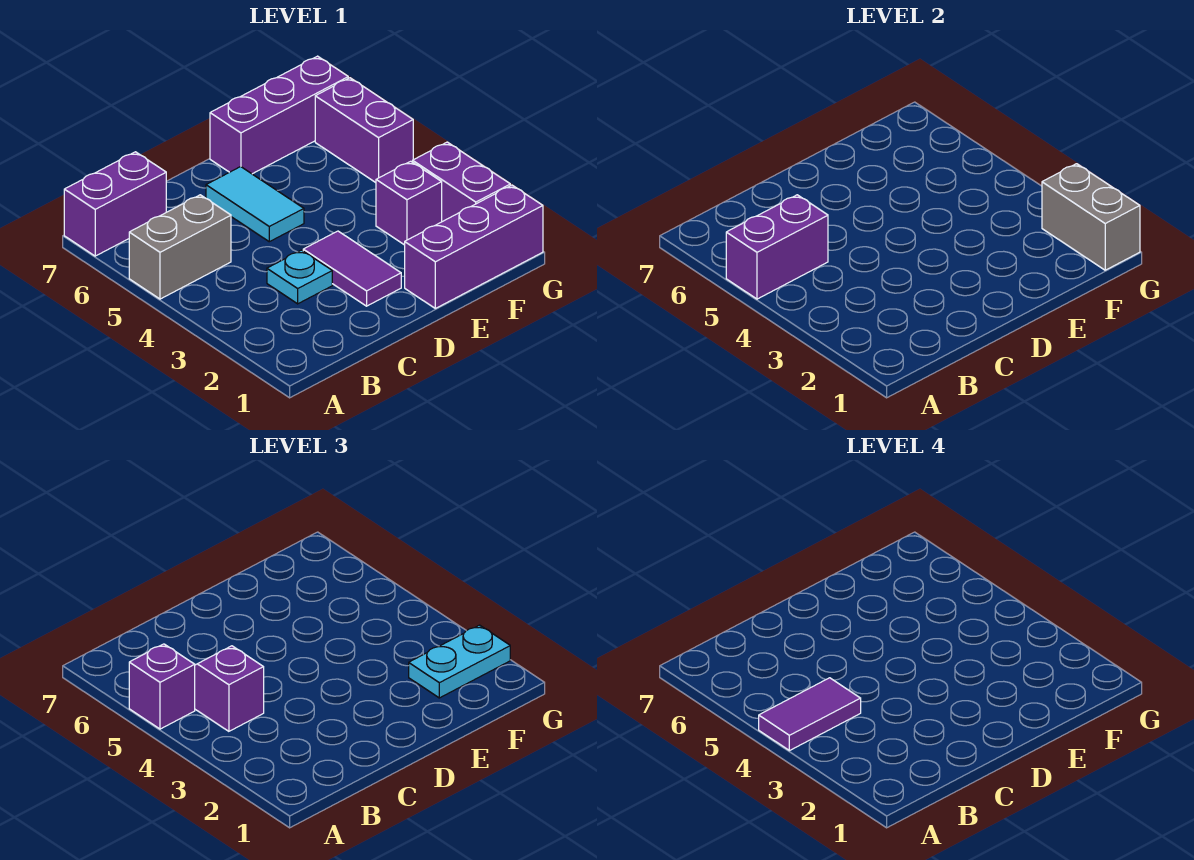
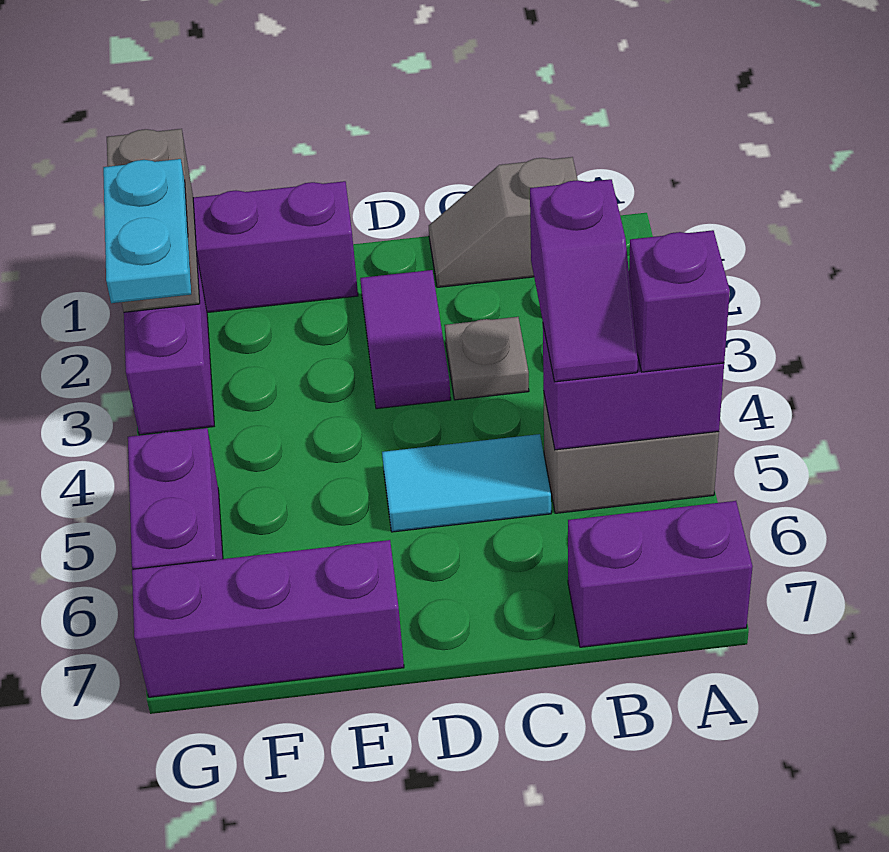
purple 1x2 tile [759,678,861,751] -> none
none -> grey 1x2 slope [429,157,578,287]
cyan 1x1 plate [267,250,332,304] -> grey 1x1 plate [445,317,529,400]
cyan 1x2 tile [206,167,304,242] -> cyan 1x2 tile turned to [382,434,551,532]
cyan 1x2 plate [409,625,510,698] -> cyan 1x2 plate turned to [103,159,191,303]
purple 1x1 brick [376,161,442,245] -> none

